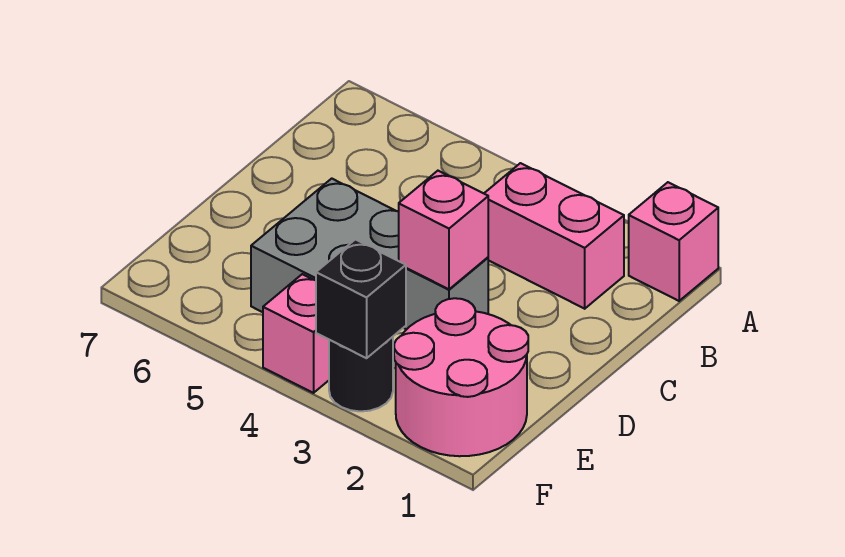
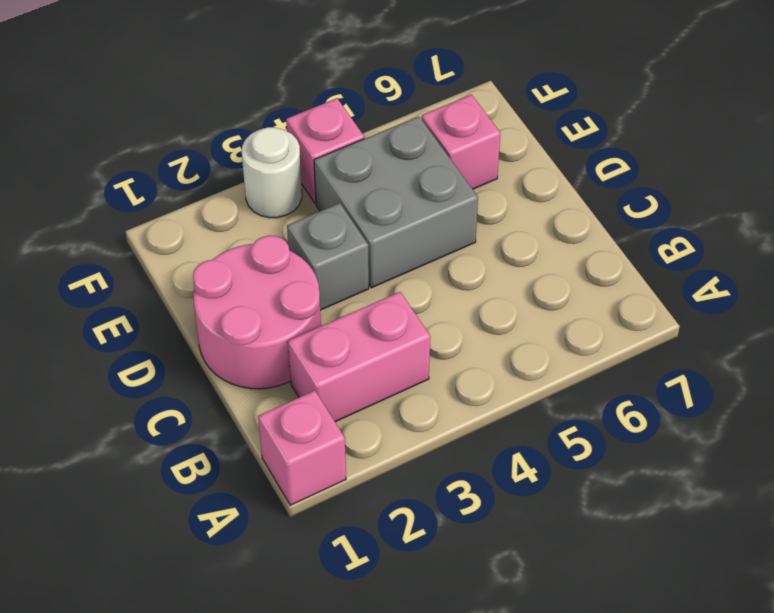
pink 1x1 brick [399,171,488,289] -> pink 1x1 brick moved to [422,95,500,189]
pink 2x2 round brick [394,298,528,456] -> pink 2x2 round brick moved to [193,236,321,389]
black 1x1 round brick [329,337,393,411] -> white 1x1 round brick [242,127,302,218]
black 1x1 brick [316,239,406,358] -> none

